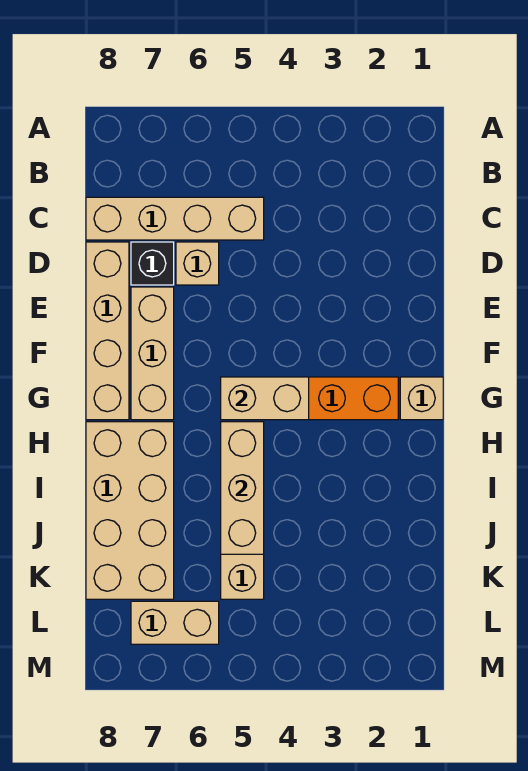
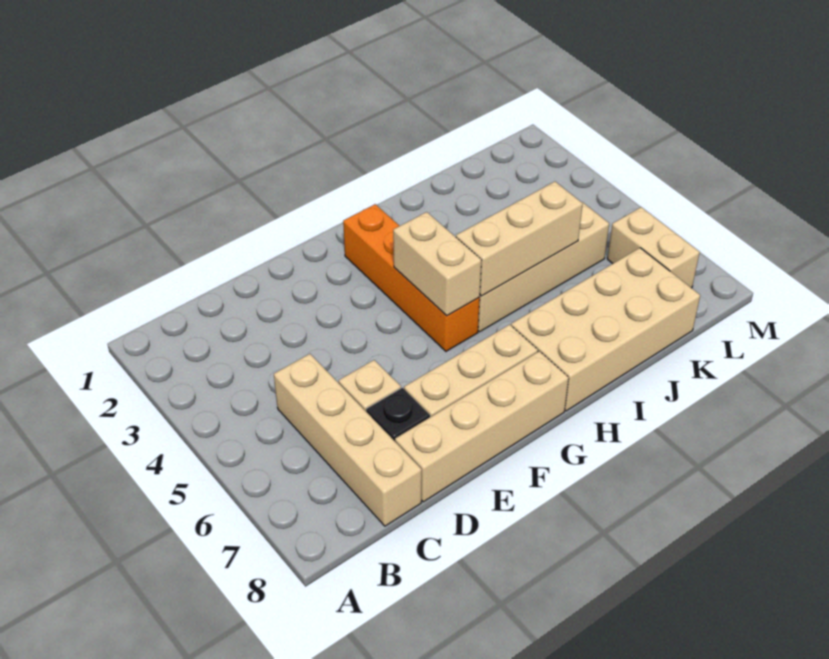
tan 1x1 brick [400,377,443,420] -> none

